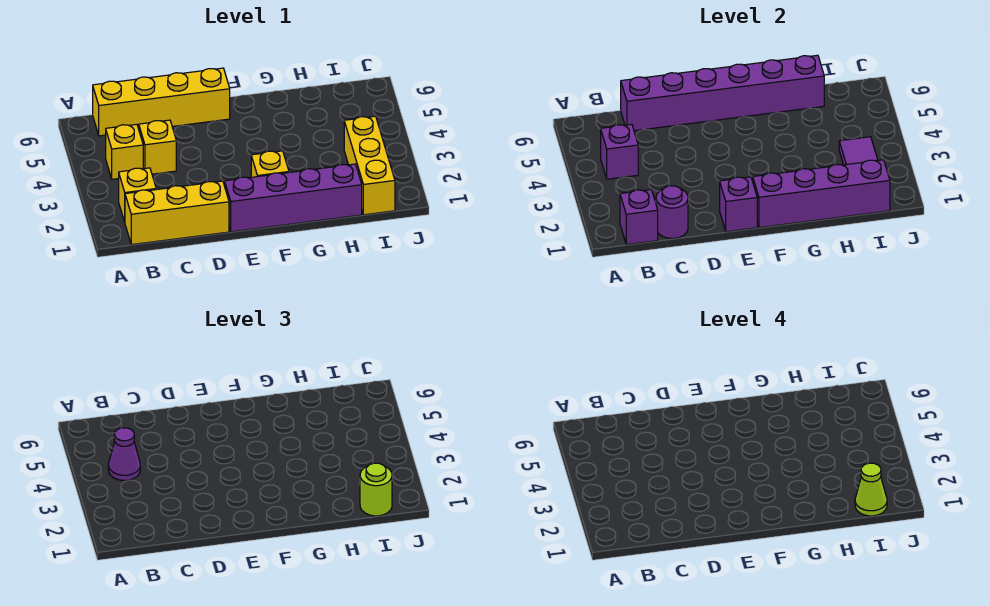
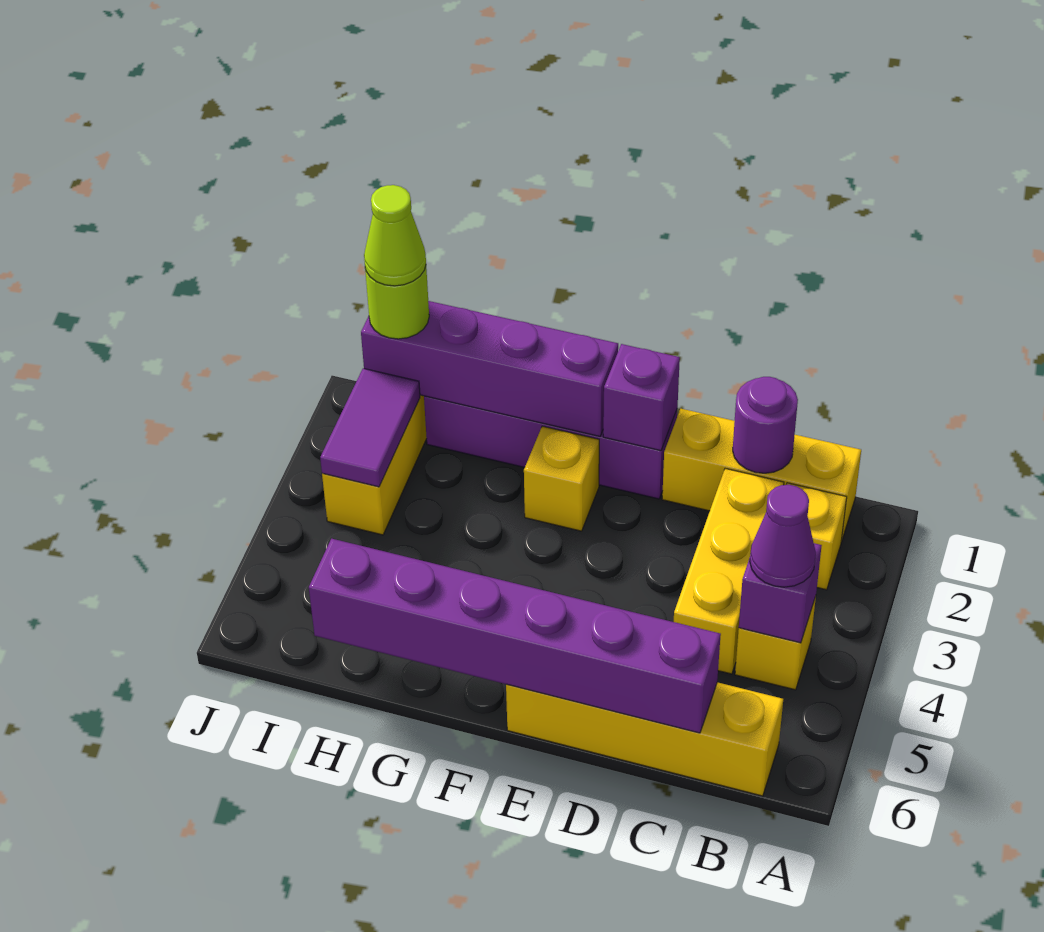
purple 1x1 brick [620,190,658,245] -> none
yellow 1x1 brick [139,120,176,174] -> yellow 1x3 brick [674,469,784,674]

